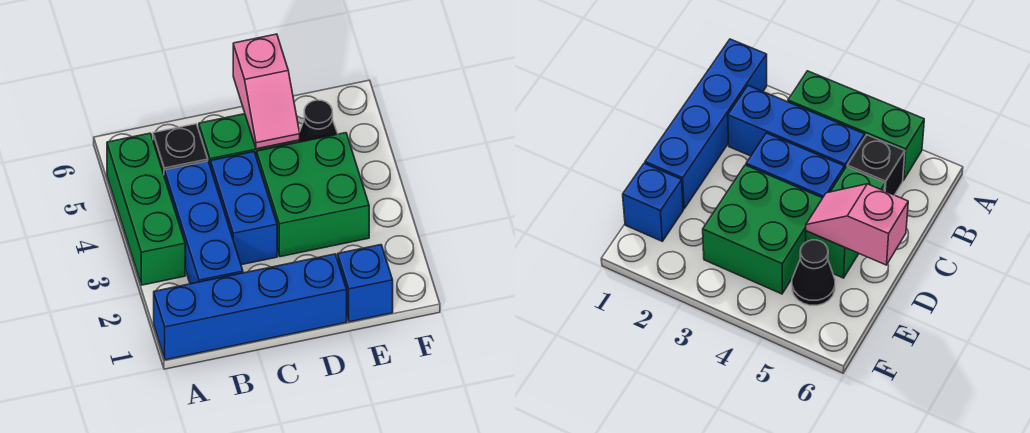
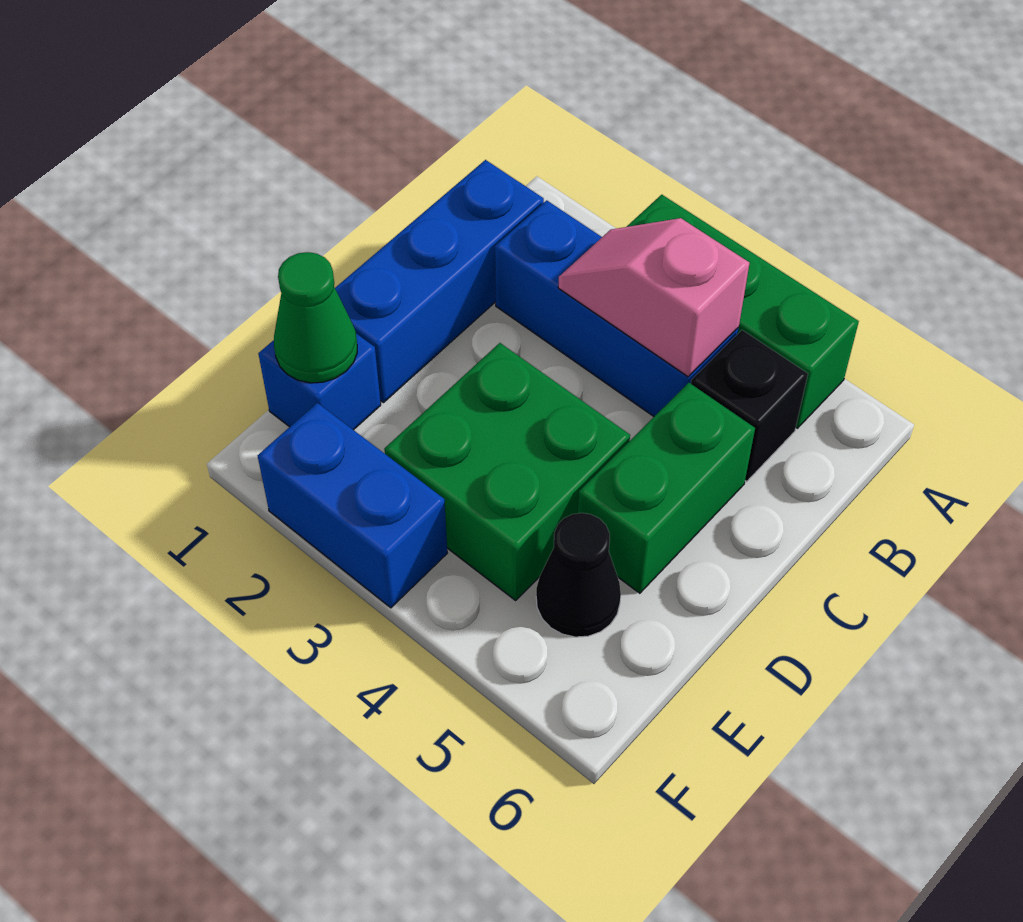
blue 1x4 brick [154,254,347,360] -> blue 1x3 brick [335,160,544,403]
blue 1x2 brick [211,152,277,265] -> blue 1x2 brick moved to [258,403,447,608]
pink 1x2 slope [233,34,300,149] -> pink 1x2 slope moved to [558,218,749,377]
none -> green 1x1 cone [274,252,357,383]

